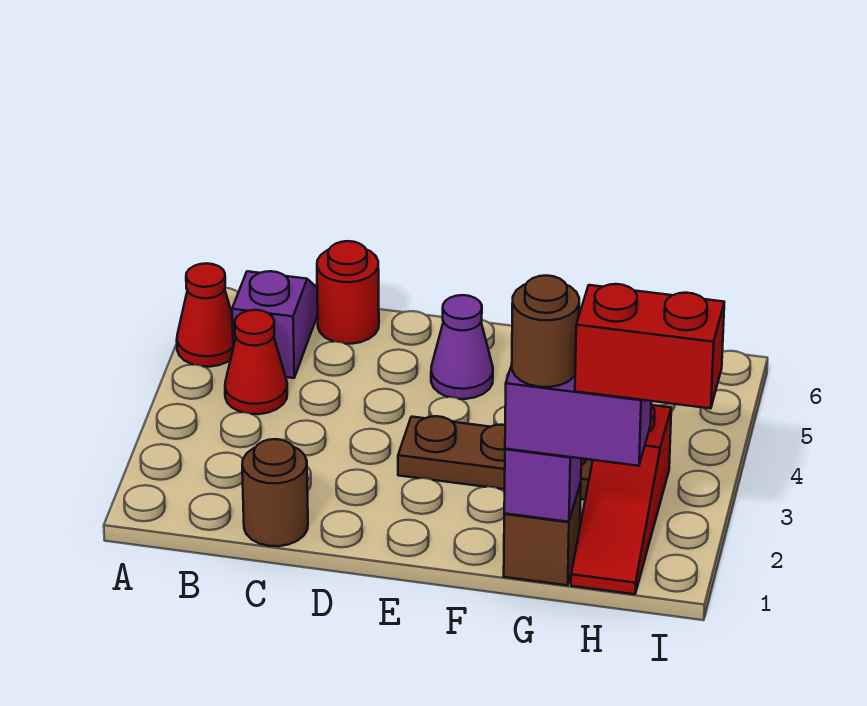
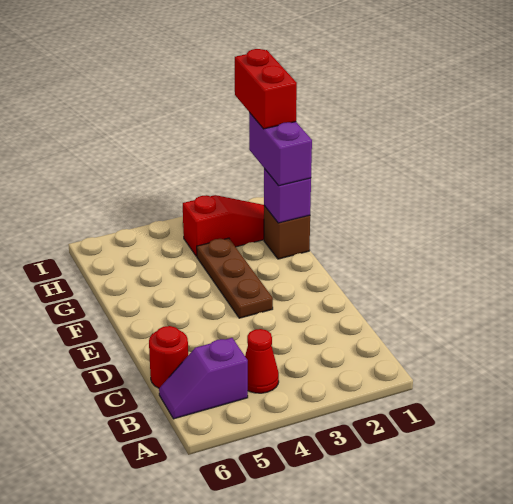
red 1x1 cone [177,263,233,367] -> none
brown 1x1 round brick [242,439,308,546] -> none
purple 1x1 cone [431,295,493,399] -> none
brown 1x1 round brick [512,275,579,387] -> none

